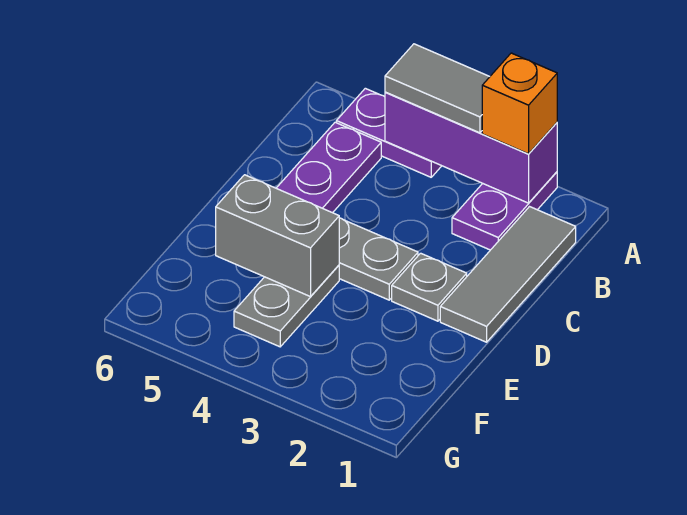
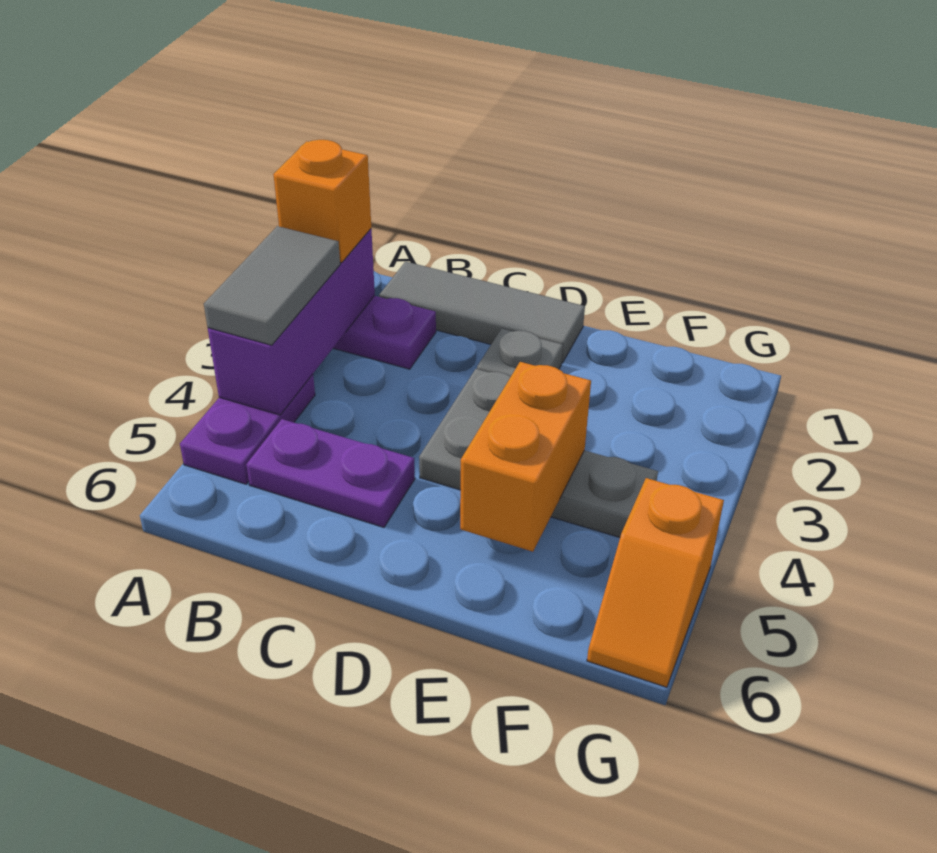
grey 1x2 brick [216,175,339,297] -> orange 1x2 brick [460,362,591,552]
none -> orange 1x2 slope [587,478,724,687]

